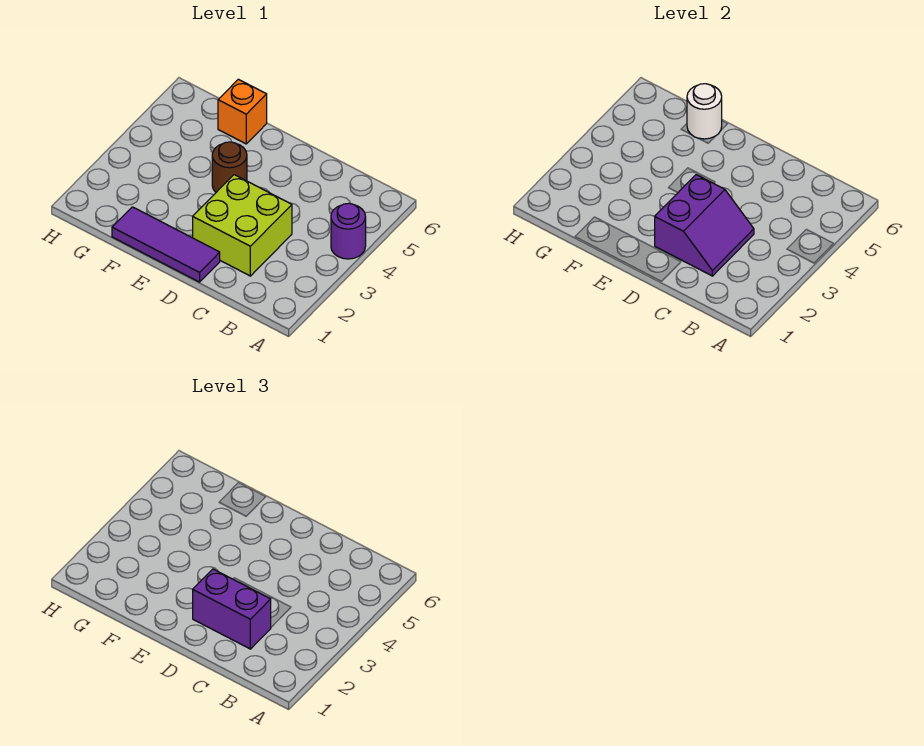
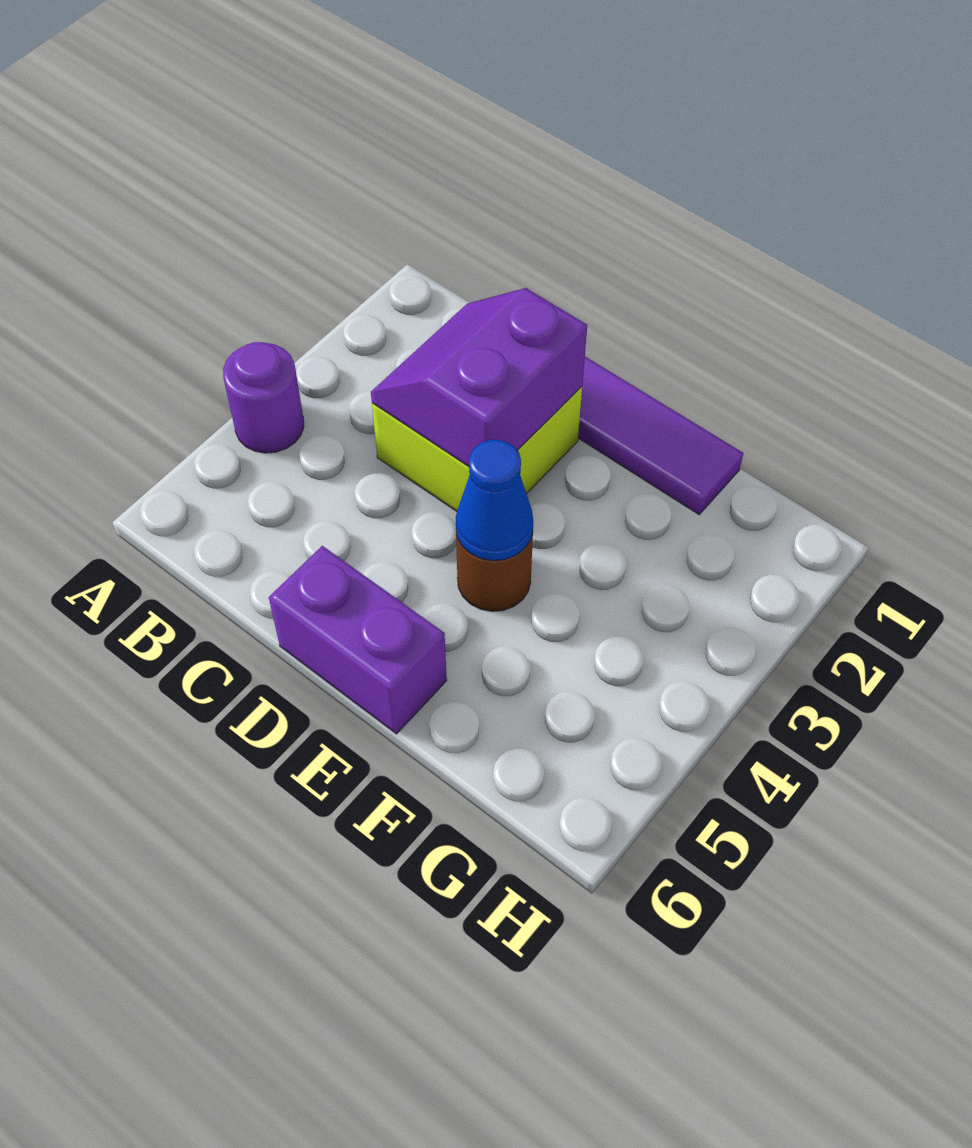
purple 1x2 brick [193,569,271,649] -> purple 1x2 brick moved to [269,546,447,734]
none -> blue 1x1 cone [456,440,533,561]
orange 1x1 brick [218,79,267,144] -> none
white 1x1 round brick [687,84,722,139] -> none

